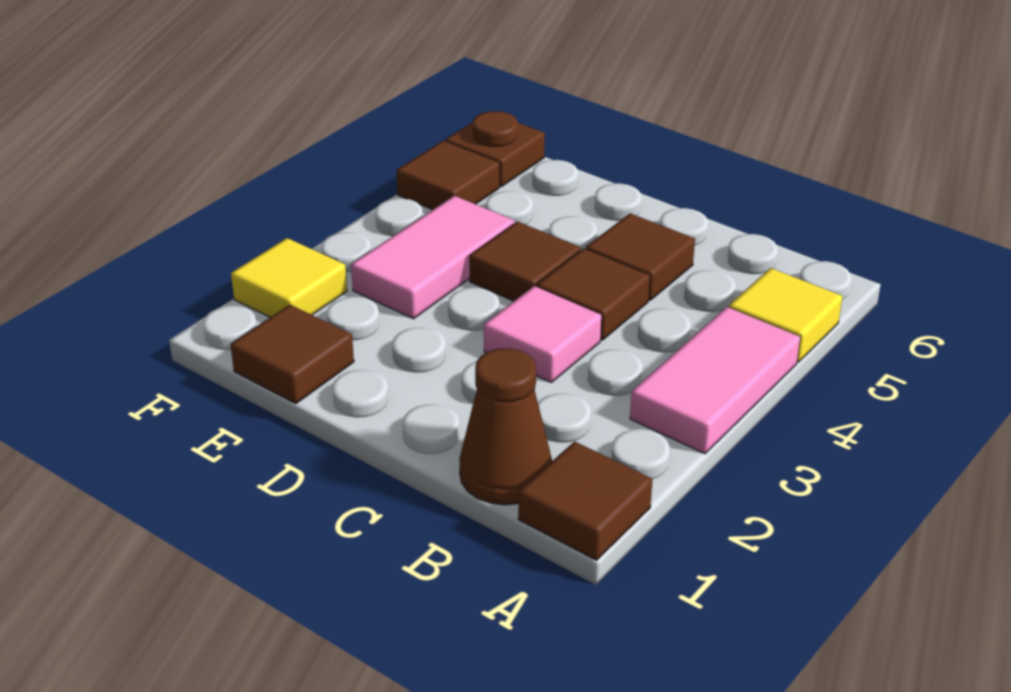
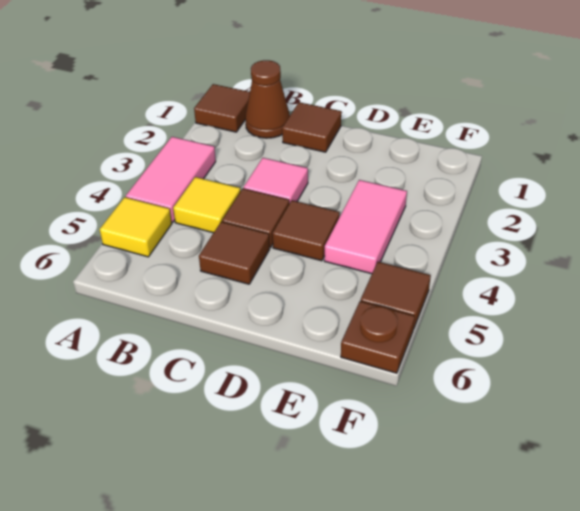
brown 1x1 tile [230,305,354,404] -> brown 1x1 tile moved to [282,102,341,152]
yellow 1x1 tile [231,238,347,317] -> yellow 1x1 tile moved to [173,177,241,233]

